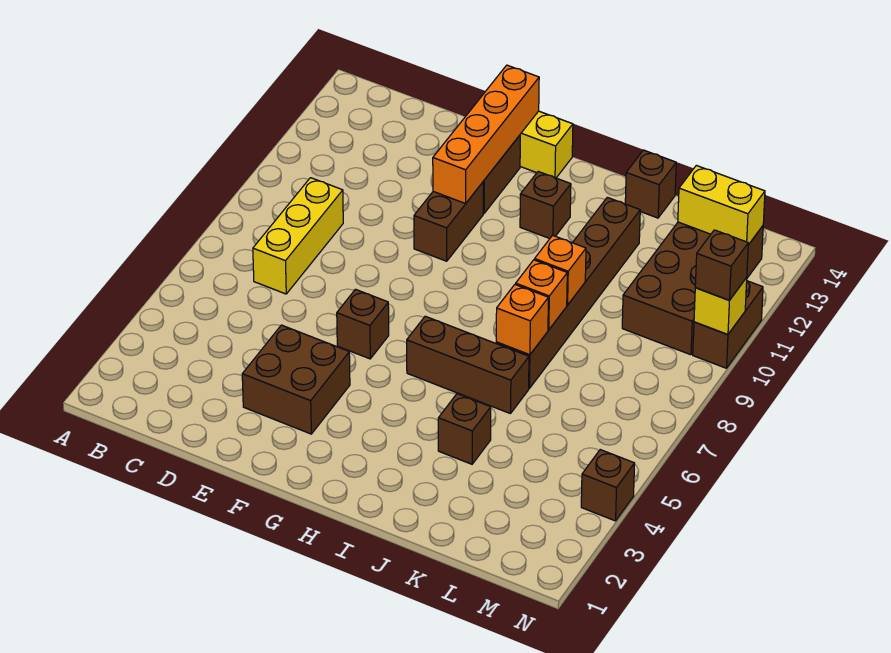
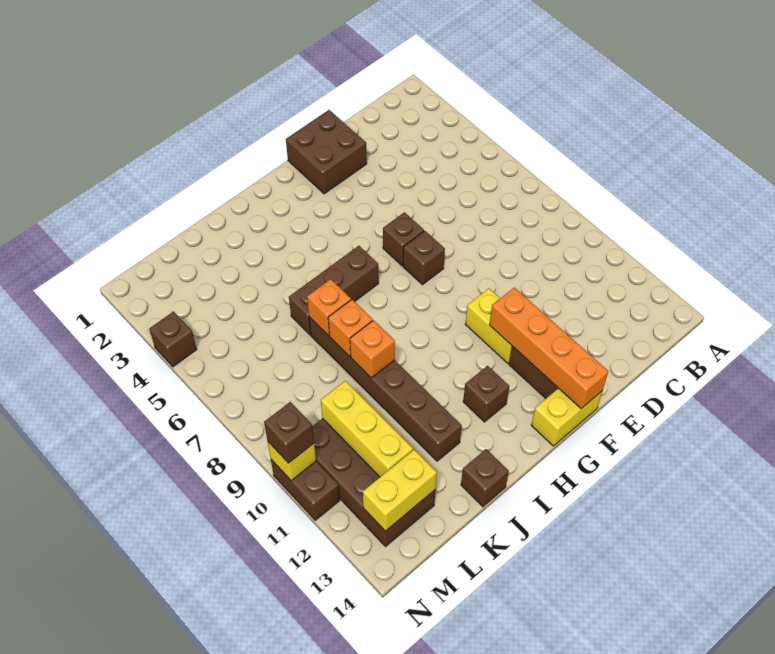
yellow 1x3 brick [253,178,343,294] -> yellow 1x3 brick moved to [321,381,413,477]
brown 2x2 brick [242,325,350,434] -> brown 2x2 brick moved to [286,110,367,194]
brown 1x2 brick [414,182,483,261] -> yellow 1x2 brick [465,288,512,363]
brown 1x1 brick [438,394,491,464] -> brown 1x1 brick moved to [403,231,445,285]

